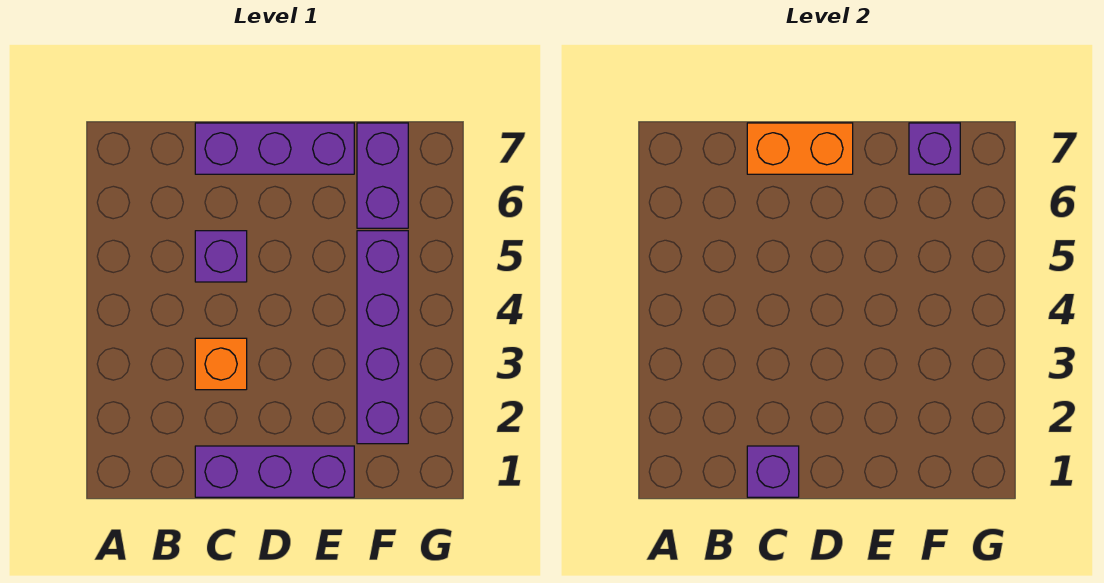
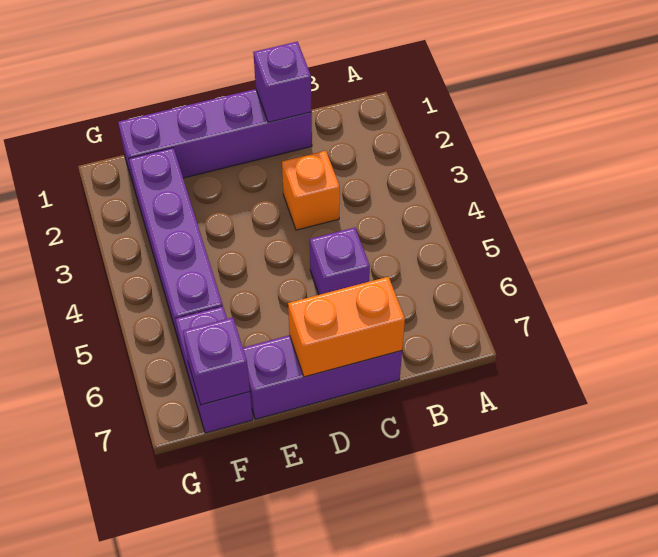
purple 1x3 brick [195,446,354,497] -> purple 1x4 brick [118,89,312,186]

